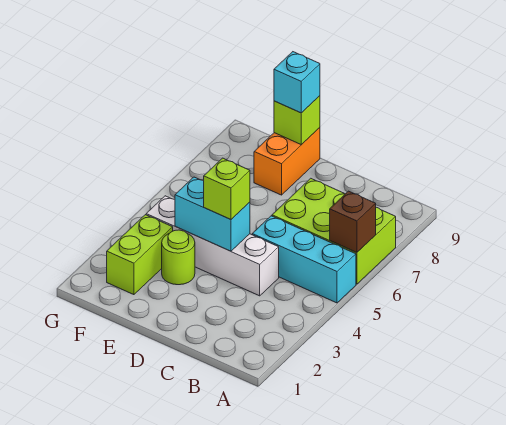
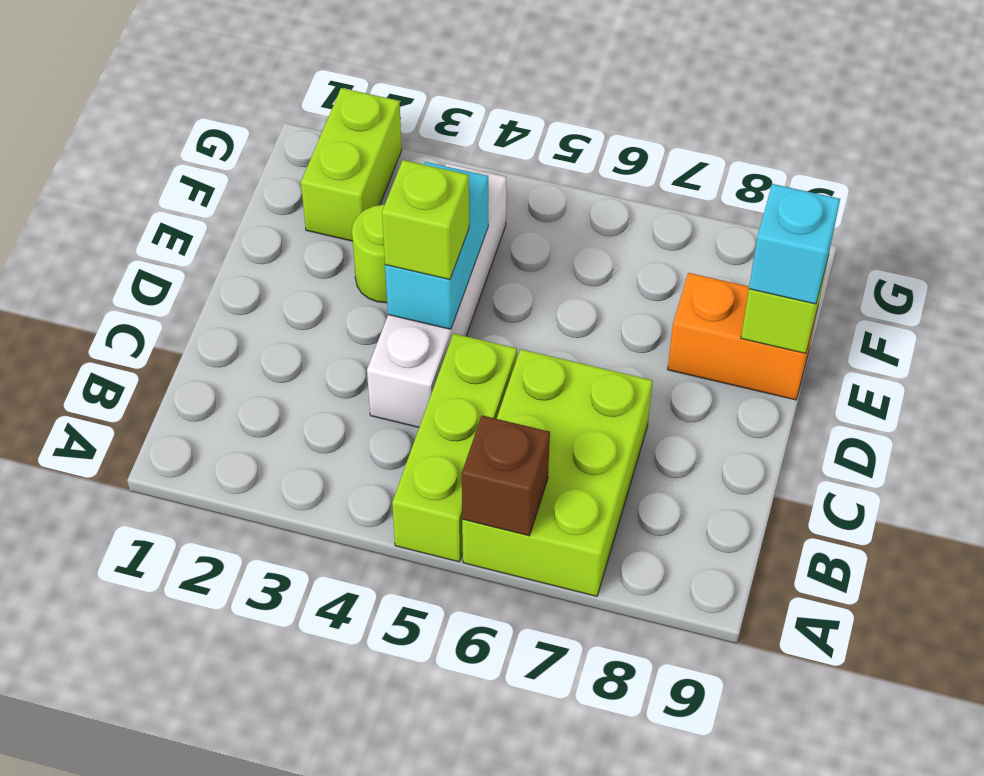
cyan 1x3 brick [252,216,356,303] -> lime 1x3 brick [392,333,517,562]
lime 1x2 brick [107,215,173,295] -> lime 1x2 brick turned to [301,88,402,241]

